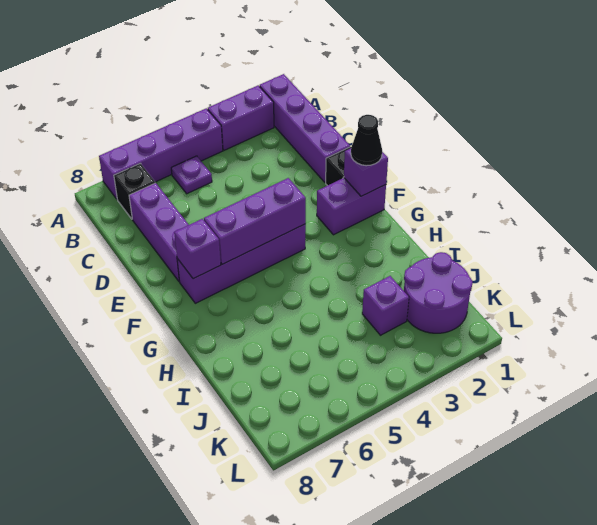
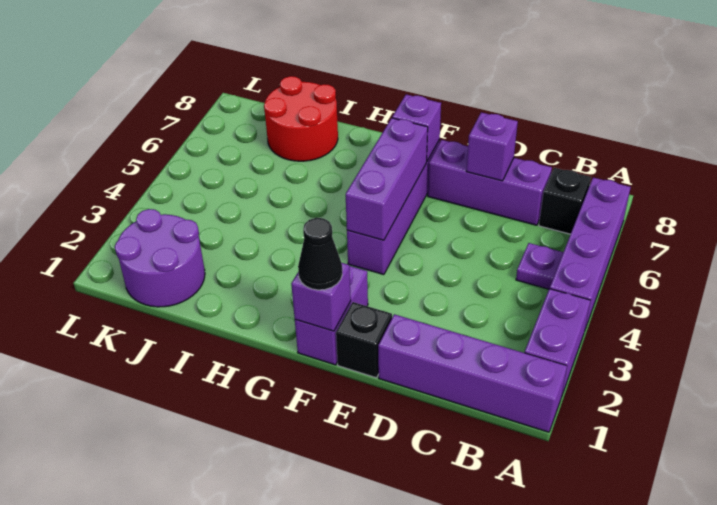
none -> red 2x2 round brick [264,76,338,161]
purple 1x1 brick [362,276,409,335] -> purple 1x1 brick moved to [466,112,518,181]

